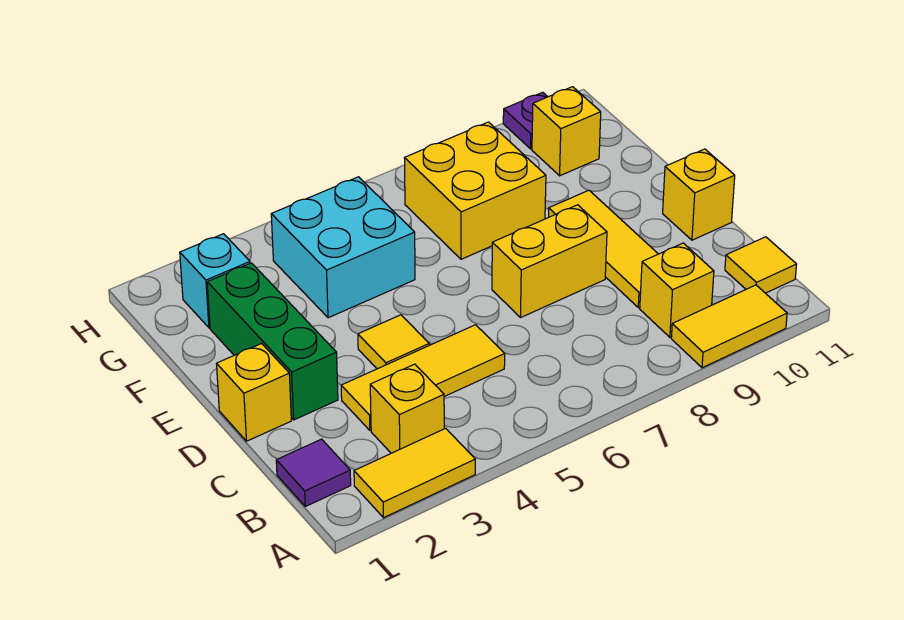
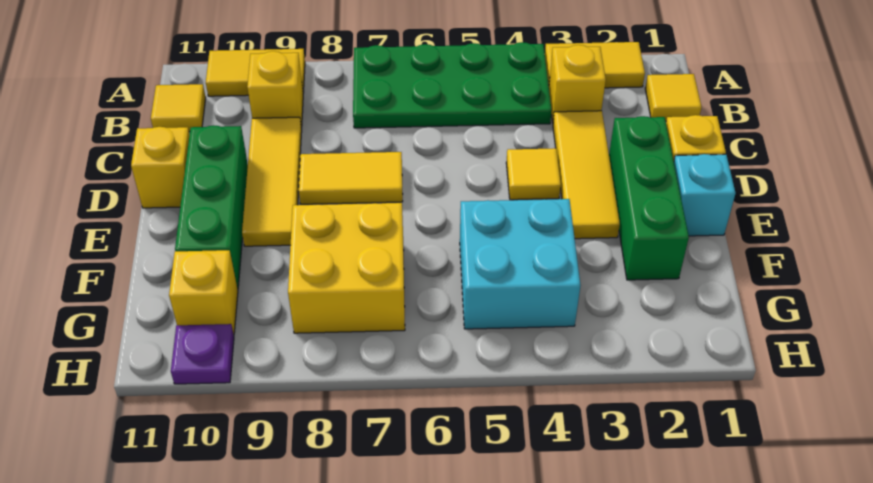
none -> green 2x4 plate [353,42,552,128]
purple 1x1 tile [276,439,351,507] -> yellow 1x1 tile [645,74,702,121]
yellow 1x3 tile [341,325,505,430] -> yellow 1x3 tile turned to [553,111,620,239]
yellow 1x2 brick [492,205,607,318] -> yellow 1x2 tile [299,152,403,204]
none -> green 1x3 brick [175,125,248,289]
cyan 1x1 brick [180,234,250,328] -> cyan 1x1 brick moved to [674,154,736,236]

